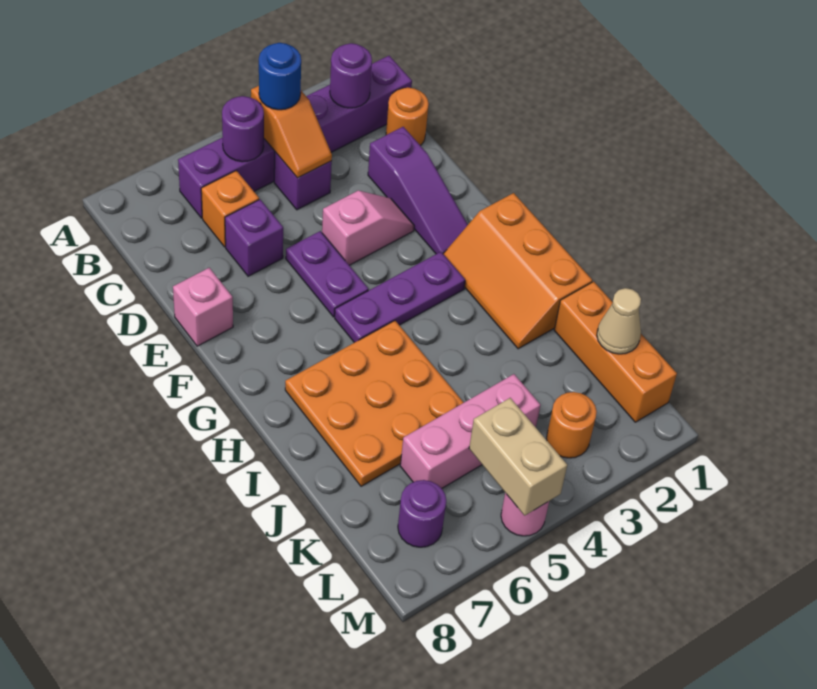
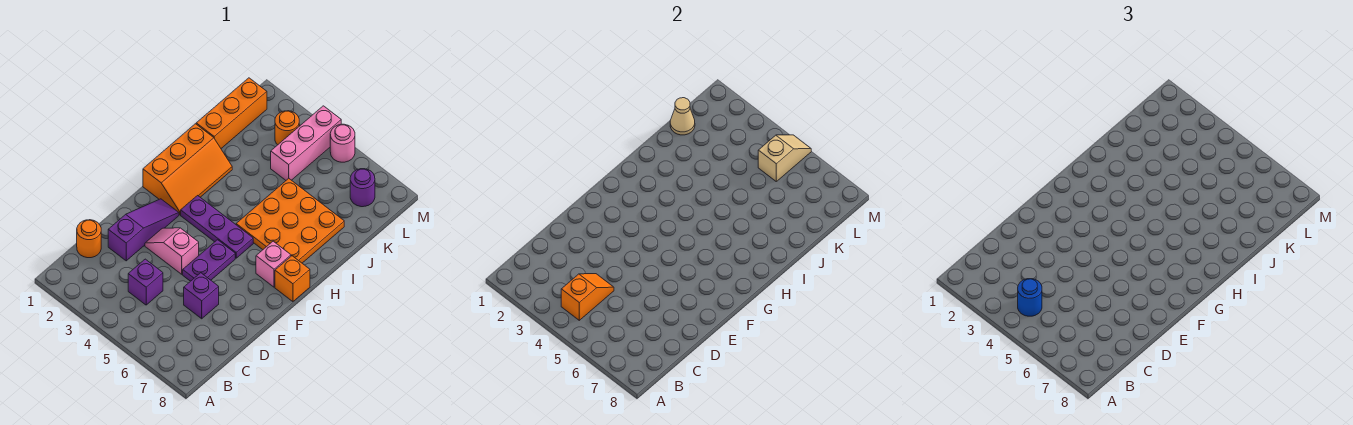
purple 1x6 brick [178,56,412,218] -> none
purple 1x1 round brick [330,43,372,108] -> none
purple 1x1 round brick [222,96,264,162] -> none
orange 1x1 brick [201,171,259,247] -> orange 1x1 brick moved to [275,256,310,302]
pink 1x1 brick [173,268,233,346] -> pink 1x1 brick moved to [256,241,291,287]
pink 1x3 brick [400,374,540,488] -> pink 1x3 brick turned to [271,106,341,180]
tan 1x2 brick [469,398,567,515] -> tan 1x2 slope [758,135,811,181]

